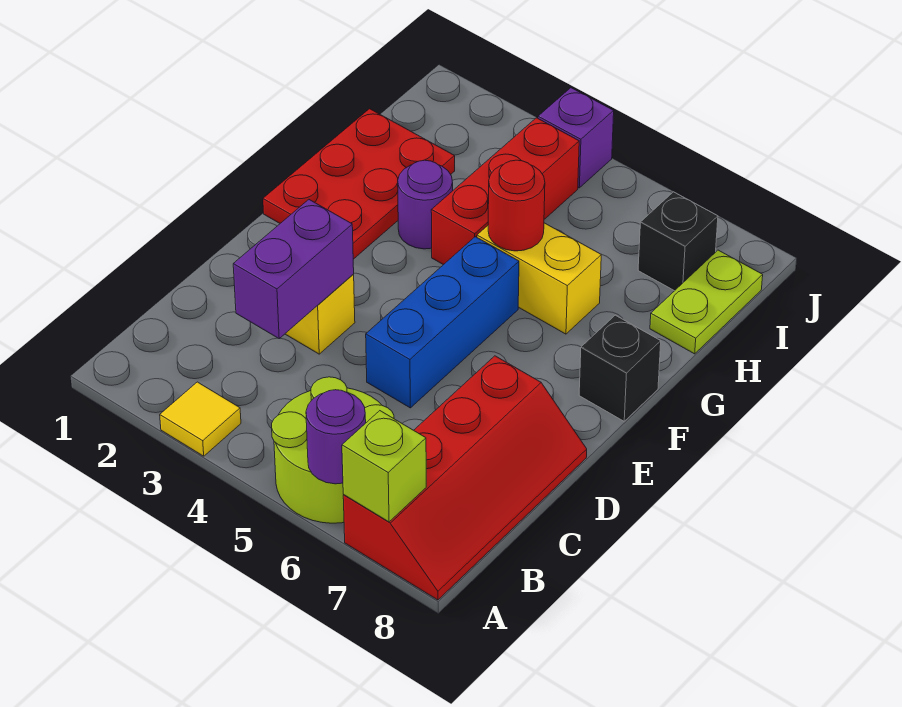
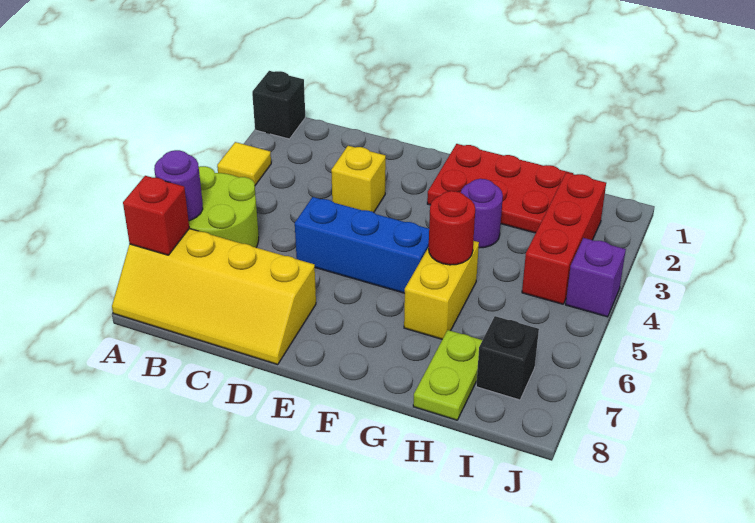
red 2x4 slope [343,356,587,600] -> yellow 2x4 slope [112,229,316,364]
lime 1x1 brick [342,411,426,522] -> red 1x1 brick [123,176,189,255]
purple 1x2 brick [233,200,354,339] -> none
black 1x1 brick [579,315,661,421] -> black 1x1 brick moved to [252,71,305,139]
red 1x3 brick [431,118,579,265] -> red 1x3 brick turned to [522,172,606,304]
lime 1x2 plate [650,250,763,354] -> lime 1x2 plate turned to [413,330,482,420]

